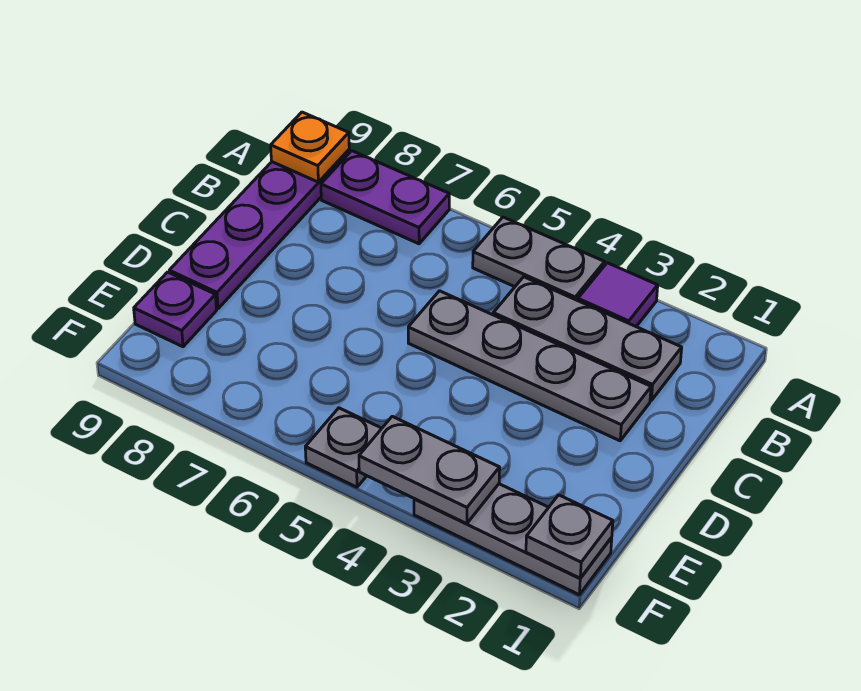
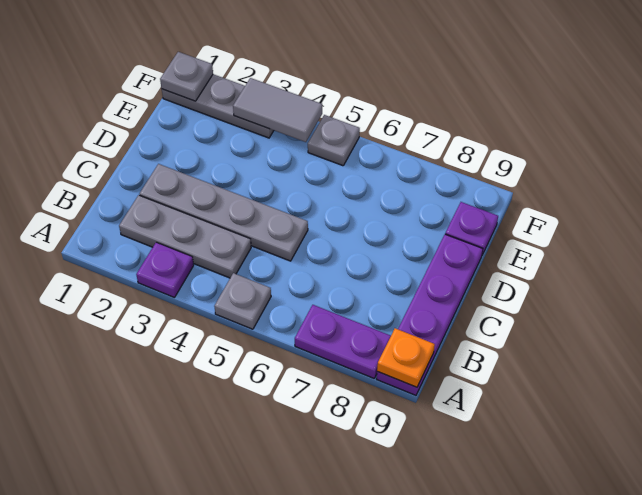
purple 1x1 tile [578,263,658,326] -> purple 1x1 plate [136,242,194,298]
grey 1x2 plate [473,217,605,301] -> grey 1x1 plate [214,273,271,329]
grey 1x2 plate [359,416,500,524] -> grey 1x2 tile [233,78,322,142]

